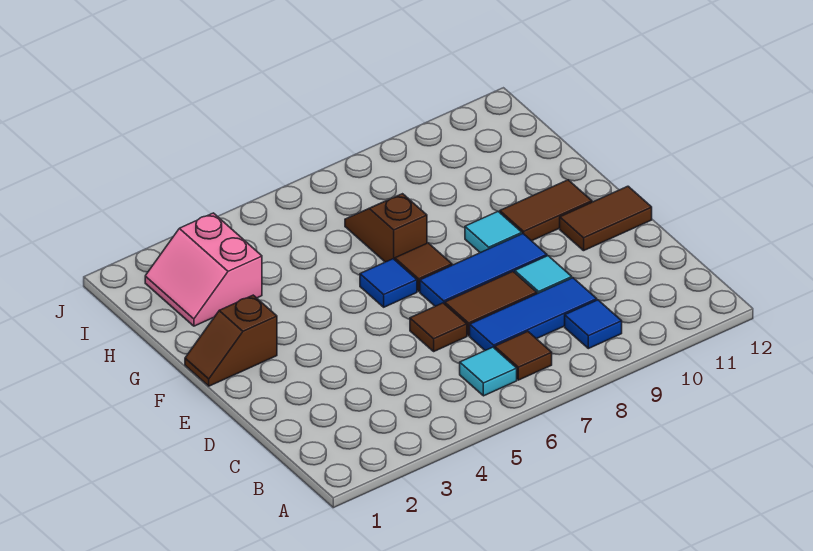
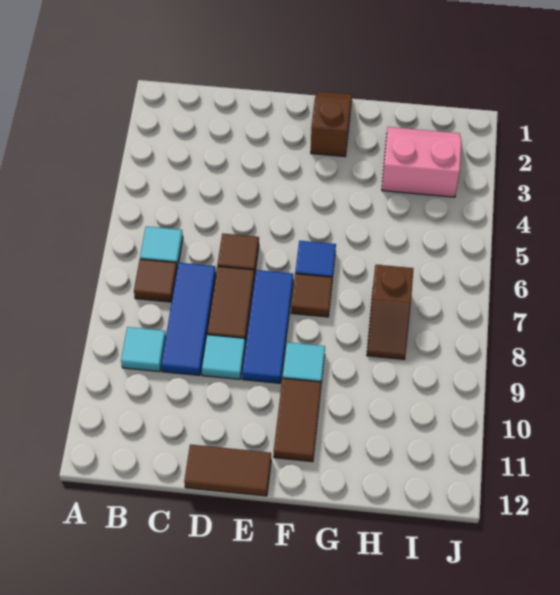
blue 1x1 tile [565,300,622,349] -> cyan 1x1 tile [121,327,166,372]
brown 1x2 tile [560,186,652,251] -> brown 1x2 tile turned to [184,445,271,496]
brown 1x2 slope [345,194,427,262] -> brown 1x2 slope turned to [367,265,414,359]

